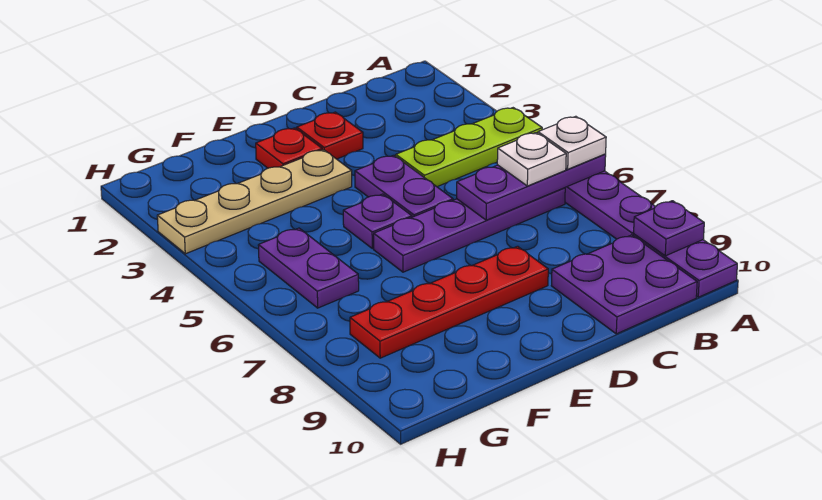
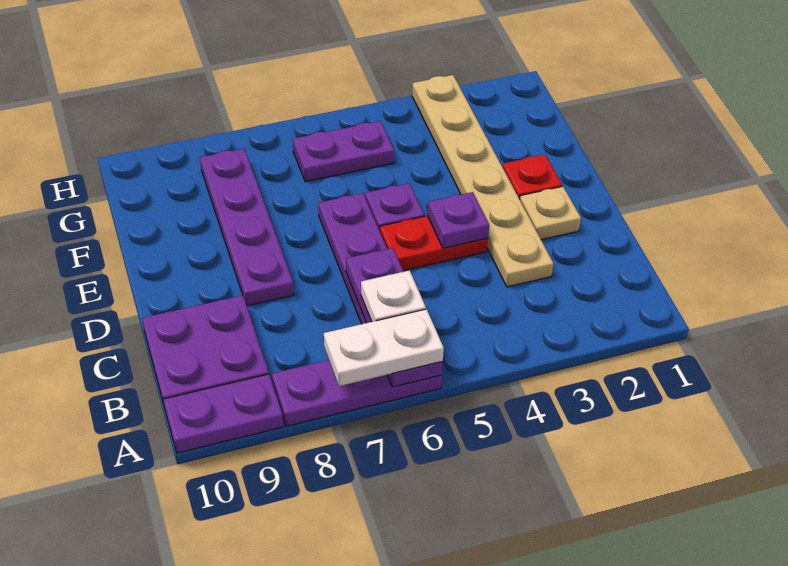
lime 1x3 plate [396,108,542,187] -> none
white 1x1 plate [538,116,606,169] -> white 1x2 plate [324,309,444,386]
purple 1x1 plate [634,201,704,256] -> purple 1x1 plate moved to [427,192,489,248]
red 1x1 plate [297,112,363,159] -> tan 1x1 plate [520,186,581,240]
purple 1x2 plate [355,155,453,217] -> red 1x2 plate [380,216,488,271]
red 1x4 plate [350,246,548,358] -> purple 1x4 plate [200,148,294,306]
tan 1x4 plate [157,150,352,254] -> tan 1x6 plate [412,75,554,287]

